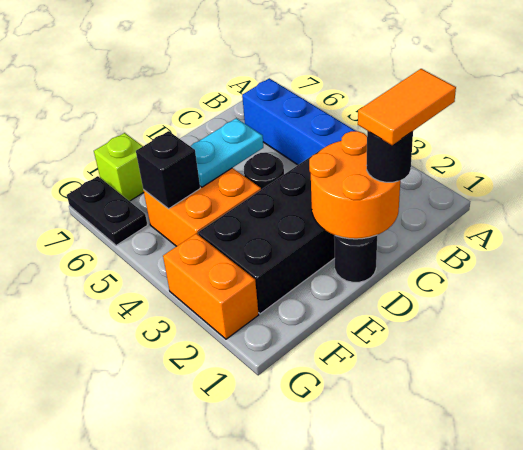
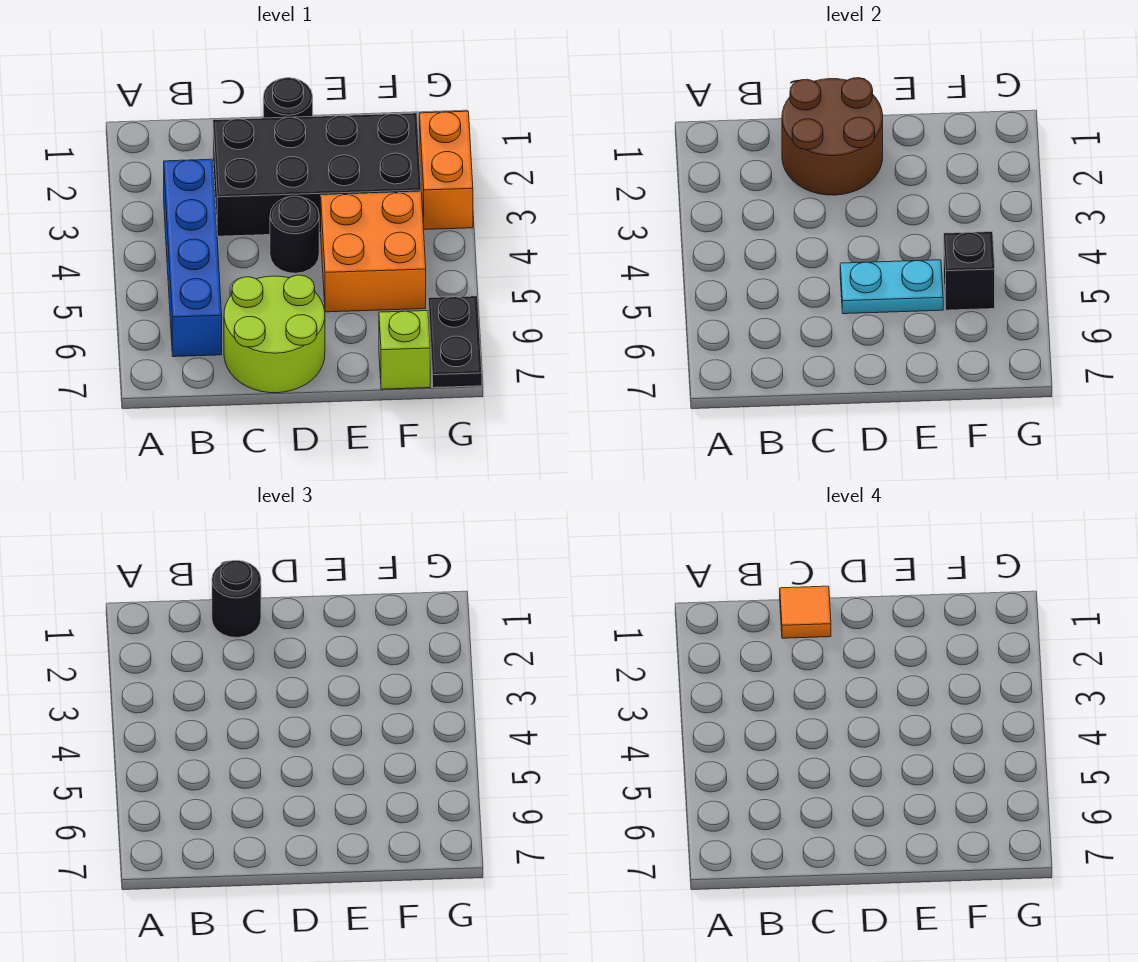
orange 1x2 tile [358,69,456,145] -> orange 1x1 tile [780,586,831,638]
orange 2x2 round brick [309,131,400,239] -> brown 2x2 round brick [782,78,883,195]
none -> lime 2x2 round brick [224,275,325,393]

